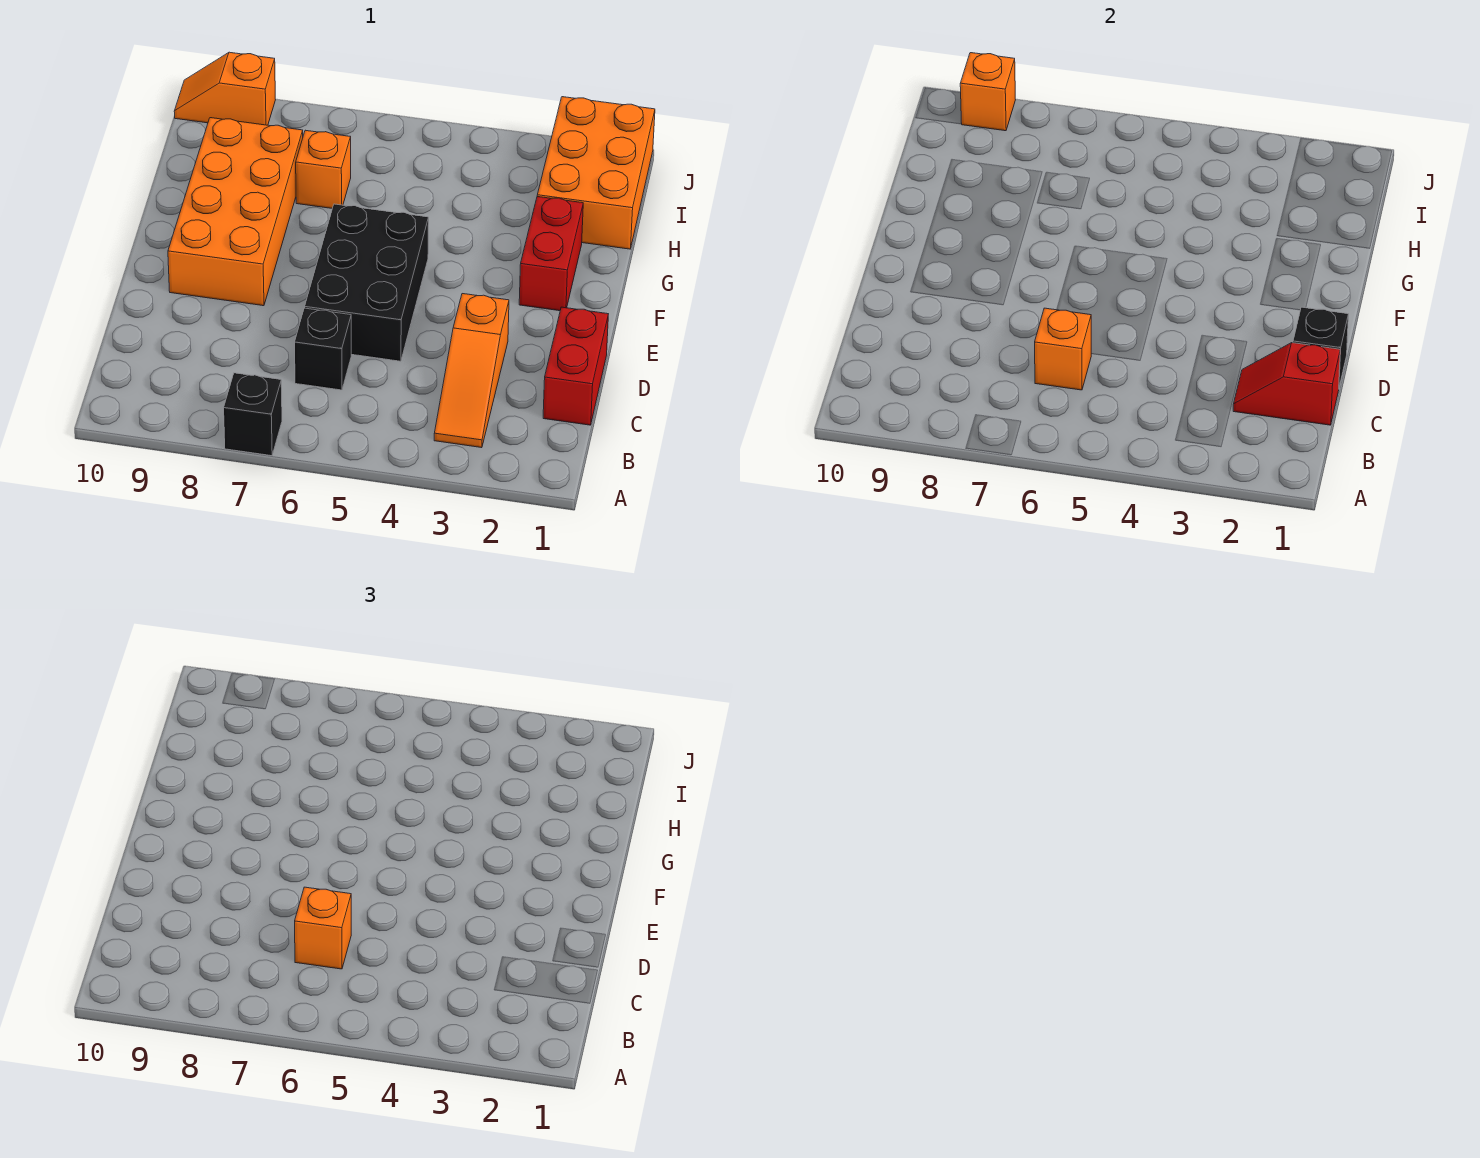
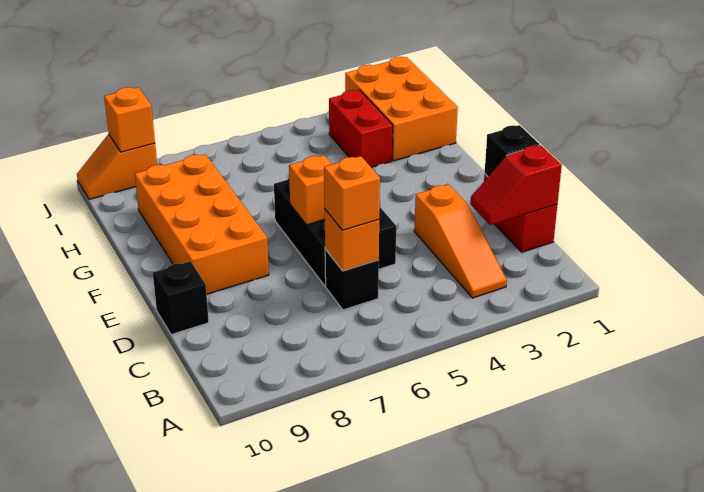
black 1x1 brick [224,373,282,456] -> black 1x1 brick moved to [153,261,209,335]
red 1x2 brick [519,197,583,311] -> red 1x2 brick moved to [329,90,393,167]
orange 1x1 brick [296,130,351,208] -> orange 1x1 brick moved to [289,155,331,225]

